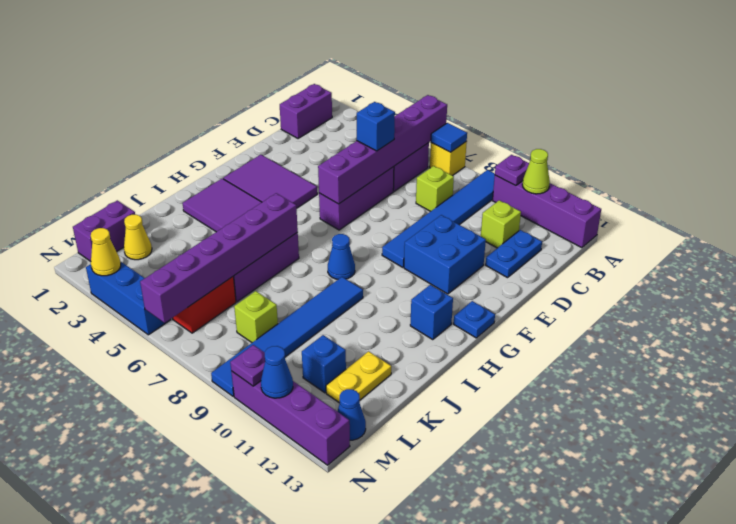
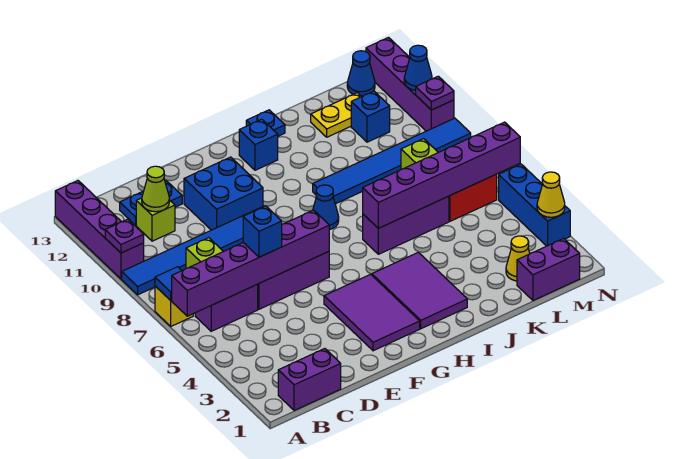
lime 1x1 cone [522,149,550,194] -> lime 1x1 cone moved to [142,166,169,212]
blue 1x1 plate [454,301,495,338] -> blue 1x1 plate moved to [246,110,285,136]

